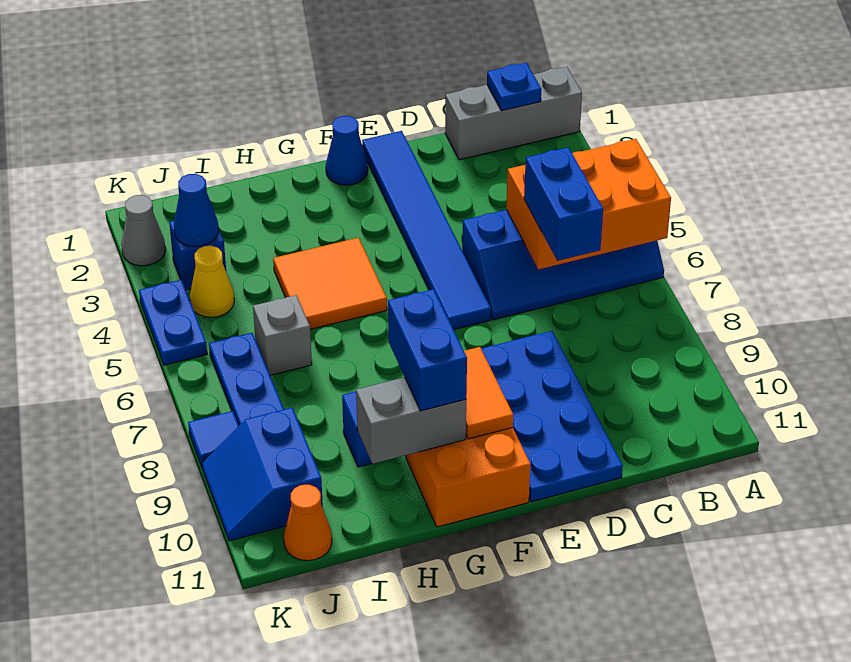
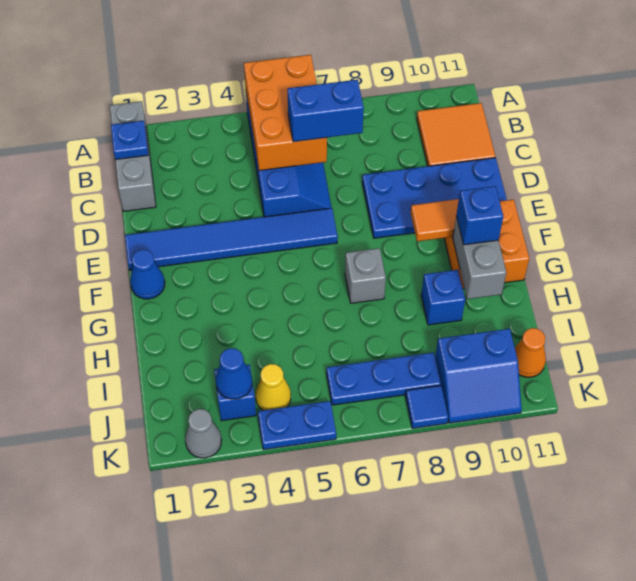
orange 2x2 tile [273,238,387,329] -> orange 2x2 tile moved to [417,103,495,166]
blue 1x2 brick [388,289,467,411] -> blue 1x1 brick [456,186,503,245]
grey 1x1 brick [253,295,312,375] -> grey 1x1 brick moved to [345,248,386,303]

